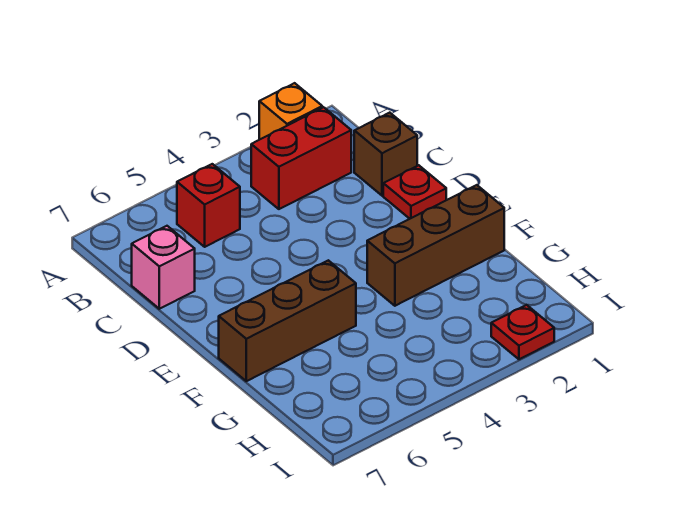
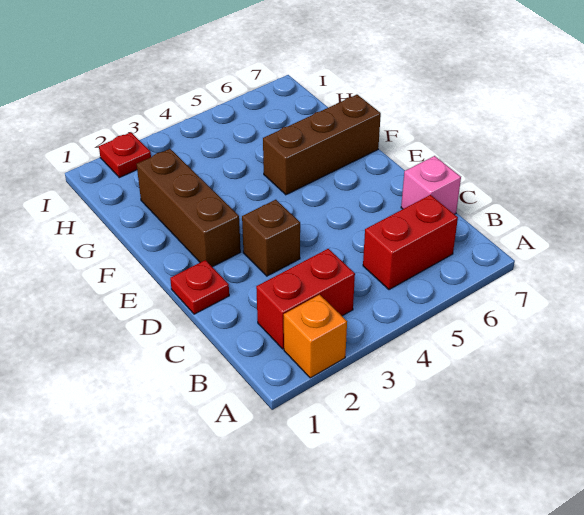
red 1x1 brick [177,164,240,247] -> red 1x2 brick [363,195,458,290]
brown 1x1 brick [354,113,417,196] -> brown 1x1 brick moved to [242,200,300,276]
brown 1x3 brick [367,185,504,306] -> brown 1x3 brick turned to [137,149,241,267]

